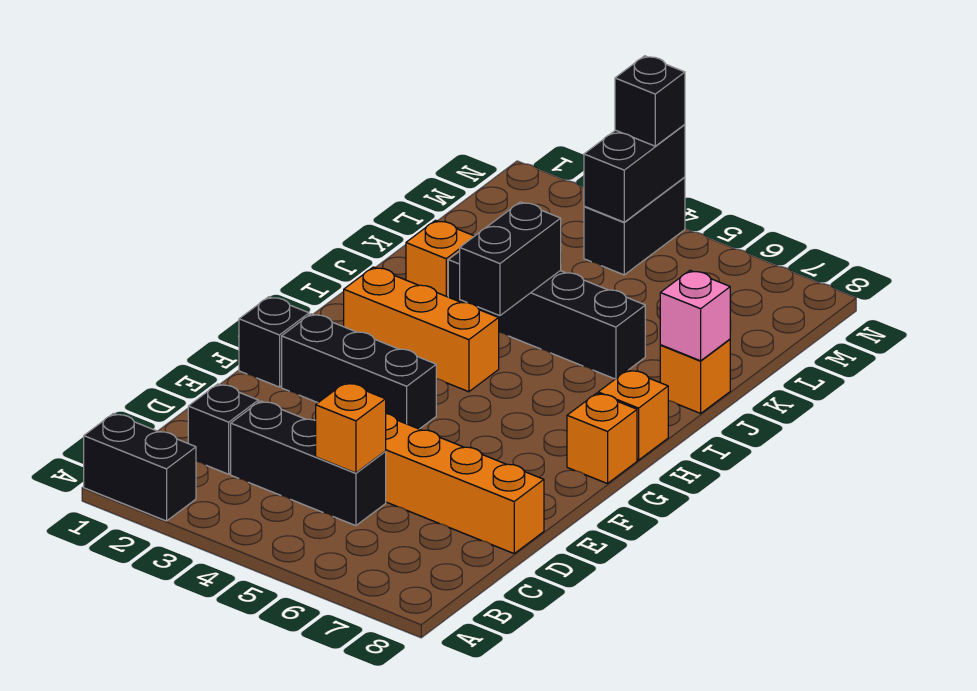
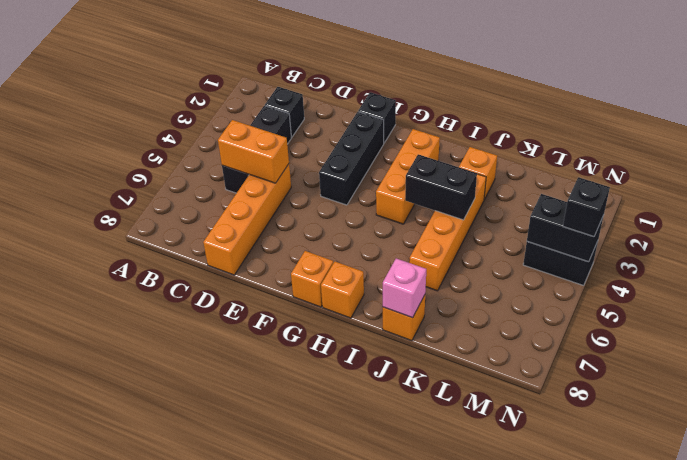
black 1x2 brick [84,414,196,521] -> none
orange 1x1 brick [316,383,386,473] -> orange 1x2 brick [218,120,289,183]
black 1x4 brick [448,251,645,379] -> orange 1x4 brick [409,174,486,291]

